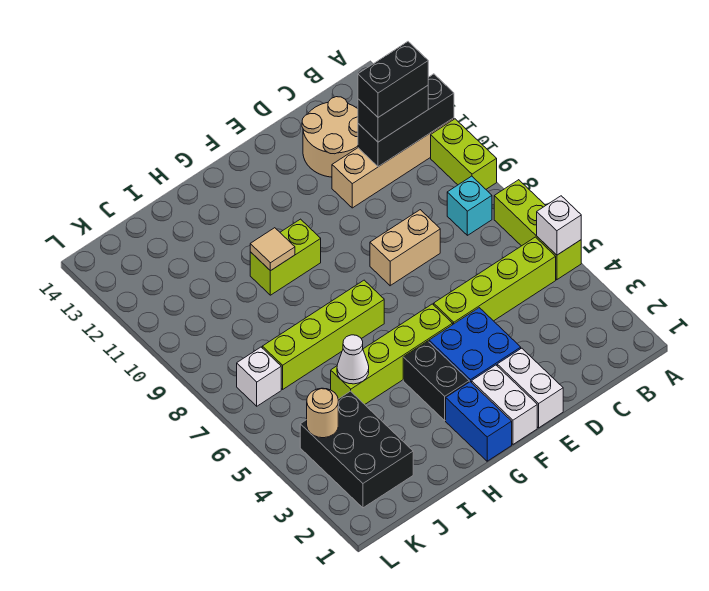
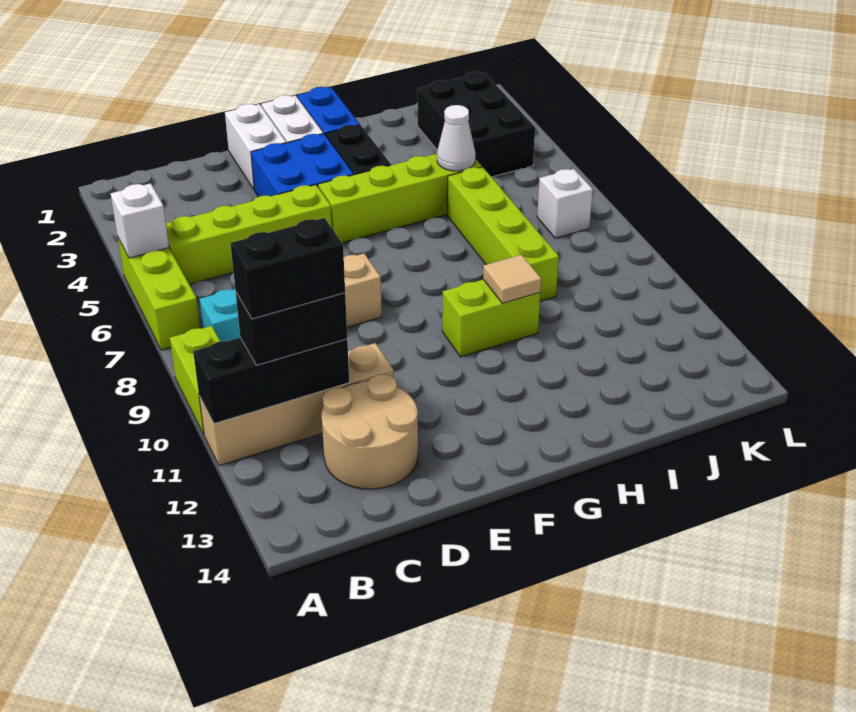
lime 1x4 brick [262,280,384,389] -> lime 1x4 brick turned to [447,167,559,301]
tan 1x1 round brick [307,388,338,438] -> none

